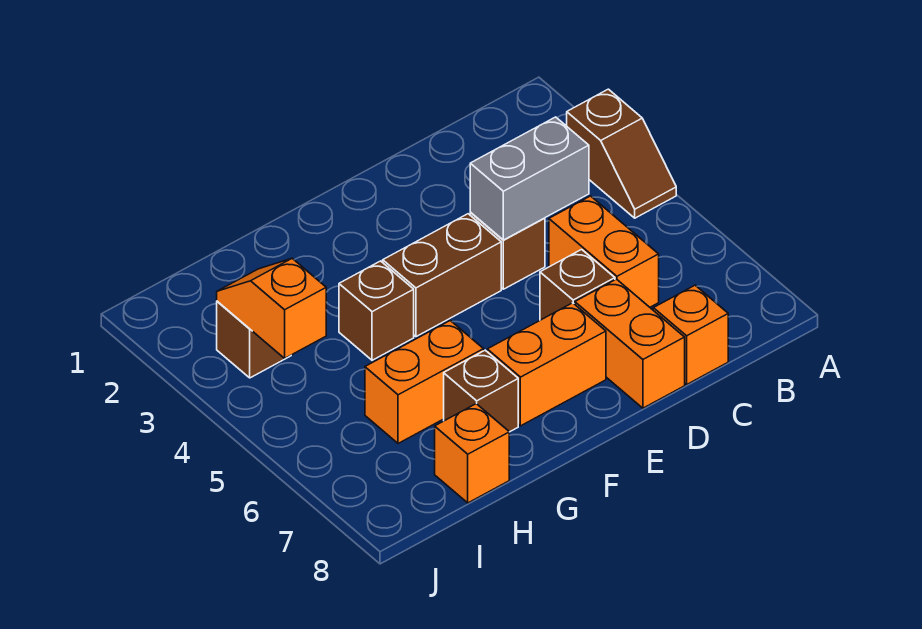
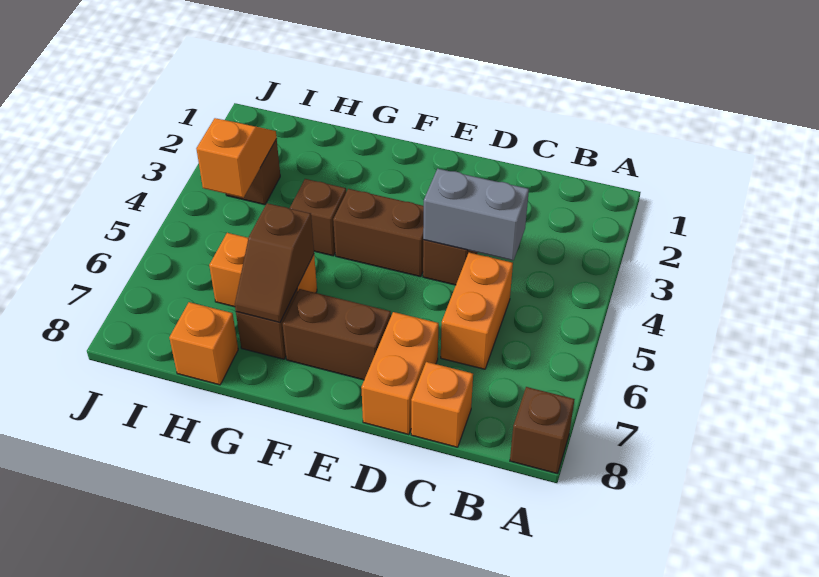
brown 1x2 slope [567,89,676,218] -> brown 1x2 slope moved to [235,203,314,323]
brown 1x1 brick [540,250,615,320] -> brown 1x1 brick moved to [510,387,575,474]
orange 1x2 brick [487,303,606,426] -> brown 1x2 brick [283,289,391,380]

